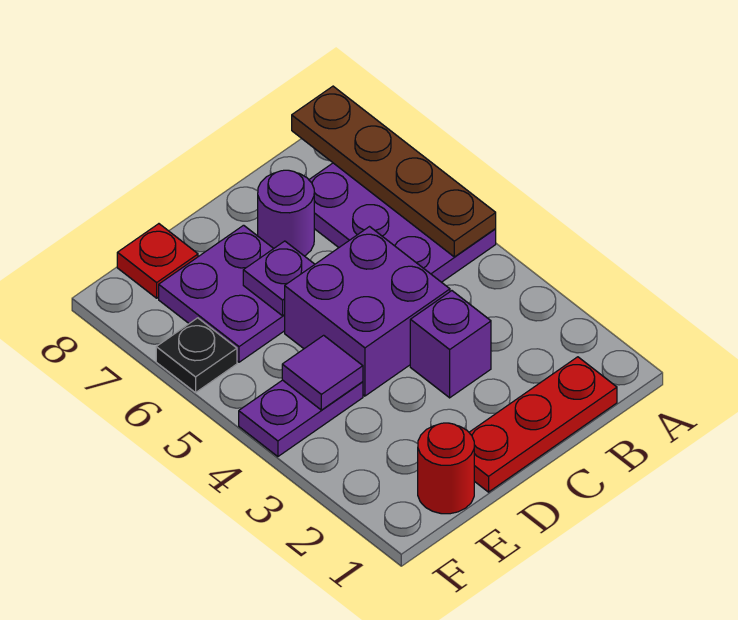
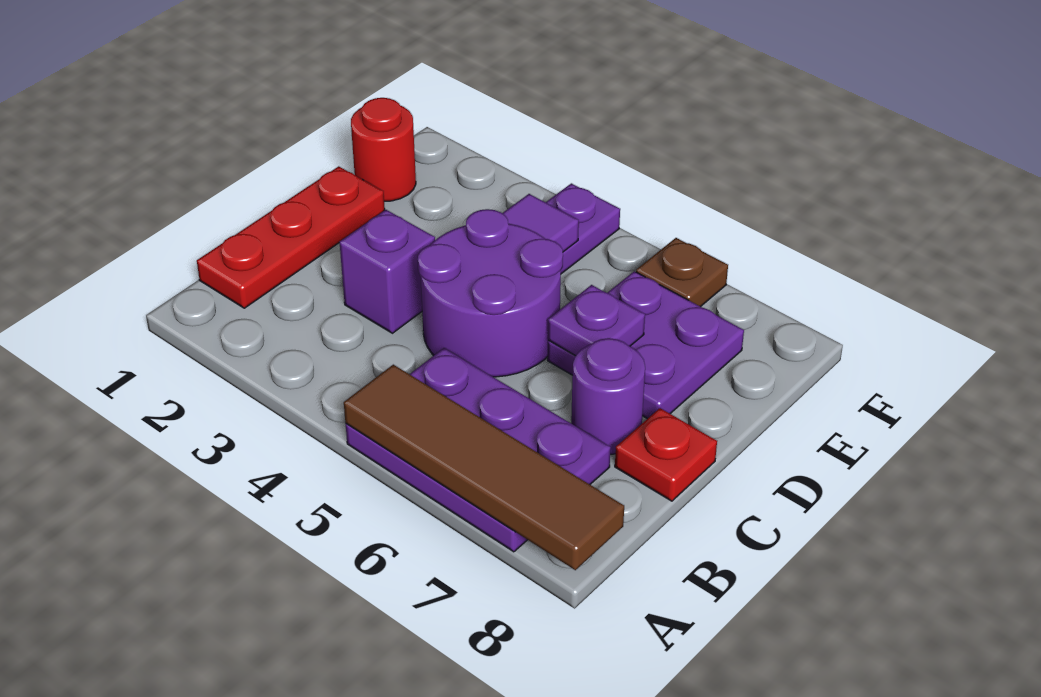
brown 1x4 plate [292,86,496,257] -> brown 1x4 tile [344,365,624,570]
purple 2x2 brick [285,227,450,396] -> purple 2x2 round brick [418,209,563,377]
red 1x1 plate [117,224,198,298] -> red 1x1 plate moved to [615,408,717,501]
black 1x1 plate [156,318,237,393] -> brown 1x1 plate [636,238,728,307]

